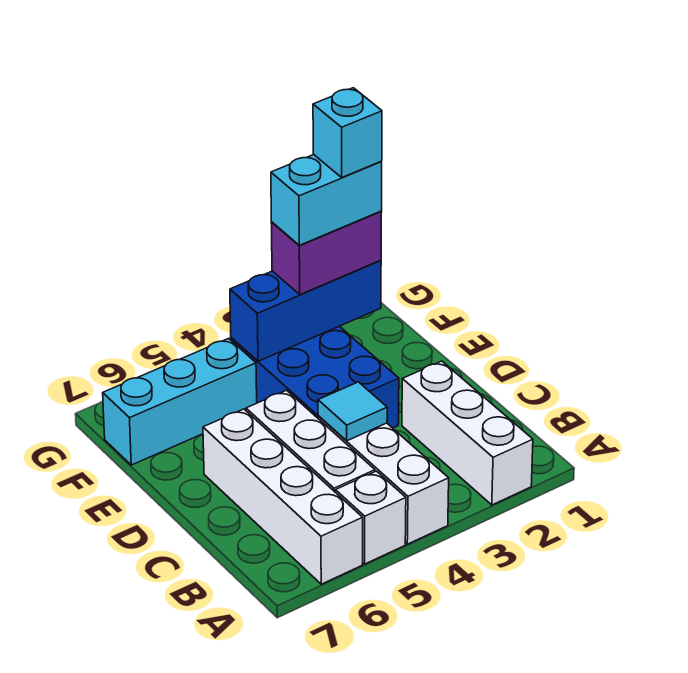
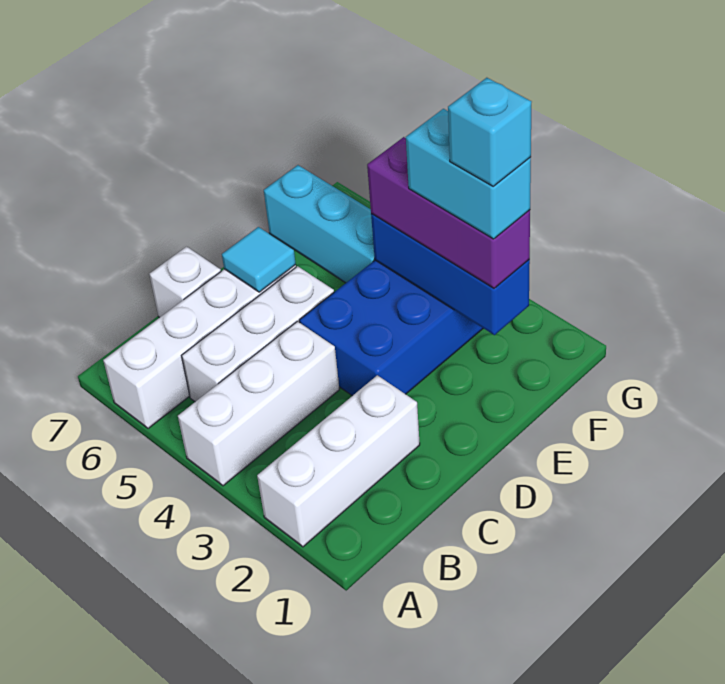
white 1x1 brick [335,471,406,564] -> white 1x1 brick moved to [149,247,221,318]
cyan 1x1 tile [318,382,387,441] -> cyan 1x1 tile moved to [222,227,296,292]
purple 1x2 brick [271,211,382,295] -> purple 1x3 brick [367,137,530,288]

